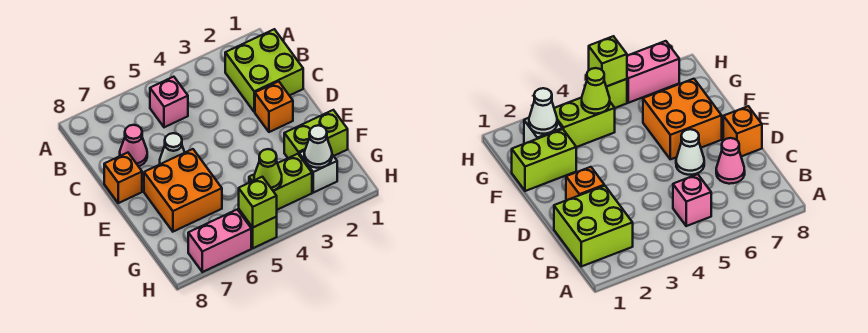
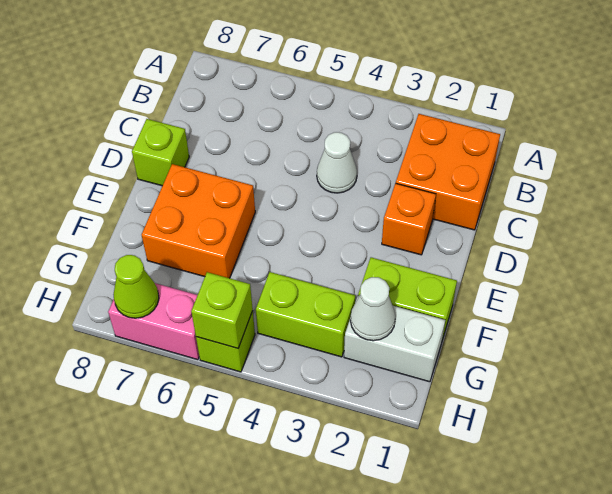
lime 2x2 brick [225,29,303,112] -> orange 2x2 brick [396,114,500,230]
pink 1x1 brick [150,77,188,127] -> none
pink 1x1 cone [120,125,147,166] -> none
white 1x1 cone [160,133,185,164] -> white 1x1 cone moved to [317,132,357,193]
orange 1x1 brick [104,153,142,203] -> lime 1x1 brick [132,119,189,186]
white 1x1 brick [299,151,337,193] -> white 1x2 brick [344,296,445,382]
lime 1x1 cone [254,149,282,191] -> lime 1x1 cone moved to [114,255,159,318]

